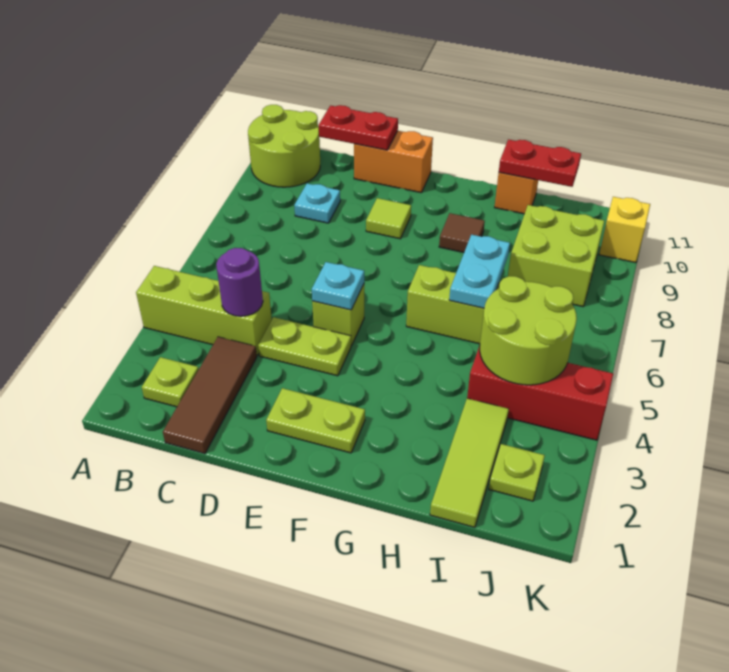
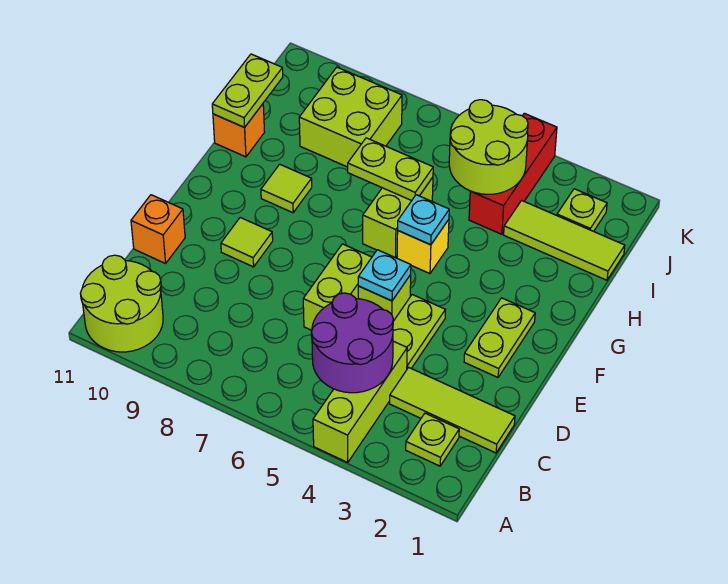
brown 1x3 tile [163,337,257,454] -> lime 1x3 tile [390,368,515,453]
purple 1x1 round brick [216,248,263,316] -> purple 2x2 round brick [311,293,393,393]
cyan 1x1 plate [294,183,340,223] -> cyan 1x1 plate moved to [398,195,449,245]
red 1x2 plate [319,105,398,150] -> none
none -> lime 1x2 brick [303,244,372,330]
orange 1x2 brick [354,131,433,193] -> orange 1x1 brick [131,195,185,263]
brown 1x1 tile [439,213,485,252] -> lime 1x1 tile [261,164,312,213]
cyan 1x2 plate [449,235,510,308] -> lime 1x2 plate [348,138,433,201]
red 1x2 plate [499,139,581,187] -> lime 1x2 plate [212,54,283,127]
yellow 1x1 brick [599,197,650,263] -> yellow 1x1 brick moved to [397,220,449,274]

